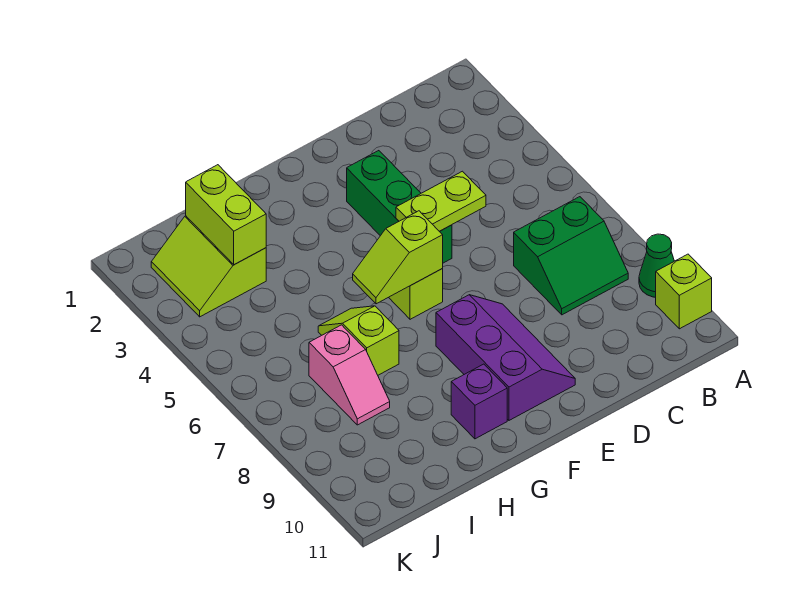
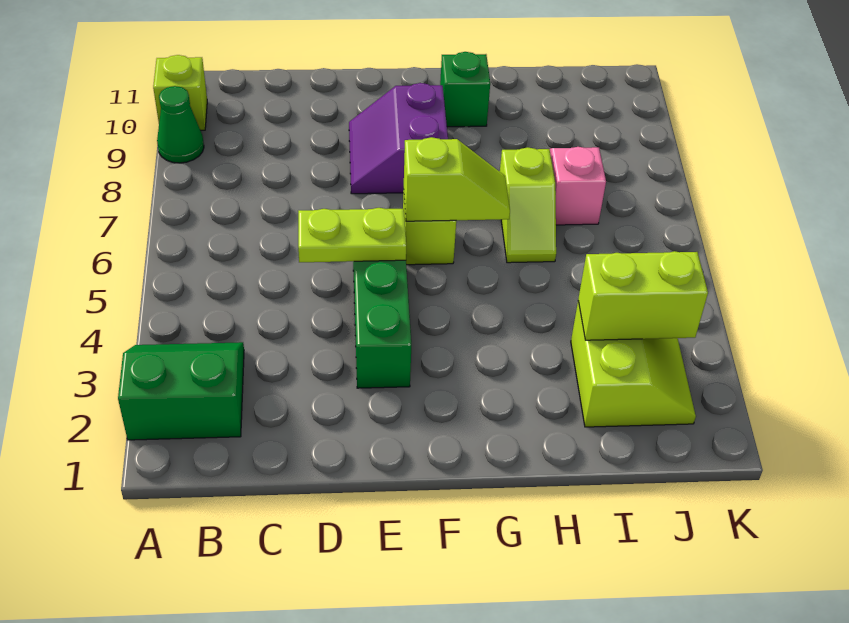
green 2x2 slope [514,197,628,315] -> green 2x2 slope moved to [118,342,244,440]
purple 2x3 slope [436,295,575,420] -> purple 2x2 slope [349,83,448,194]
purple 1x1 brick [451,364,507,439] -> green 1x1 brick [440,52,490,127]
lime 1x2 brick [186,165,266,265] -> lime 1x2 brick turned to [578,251,708,340]

